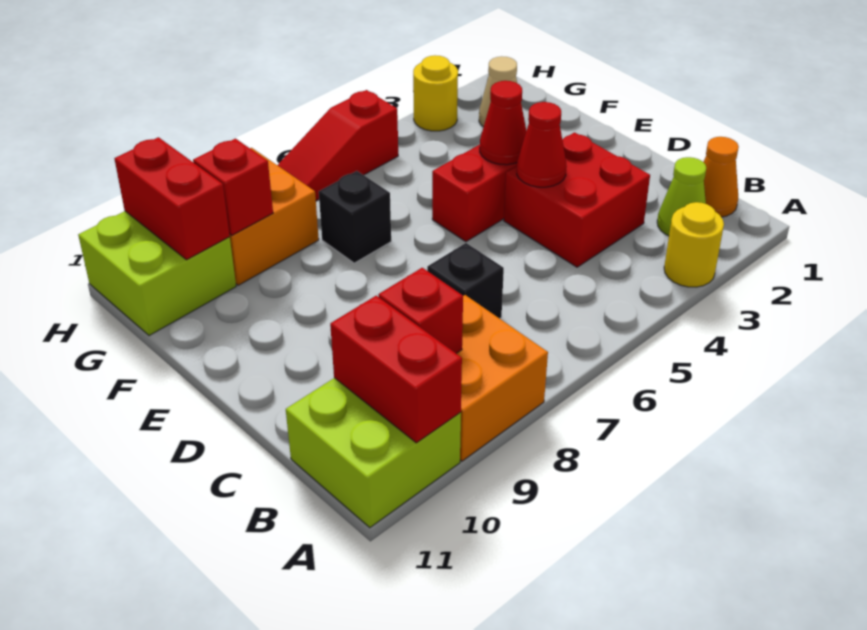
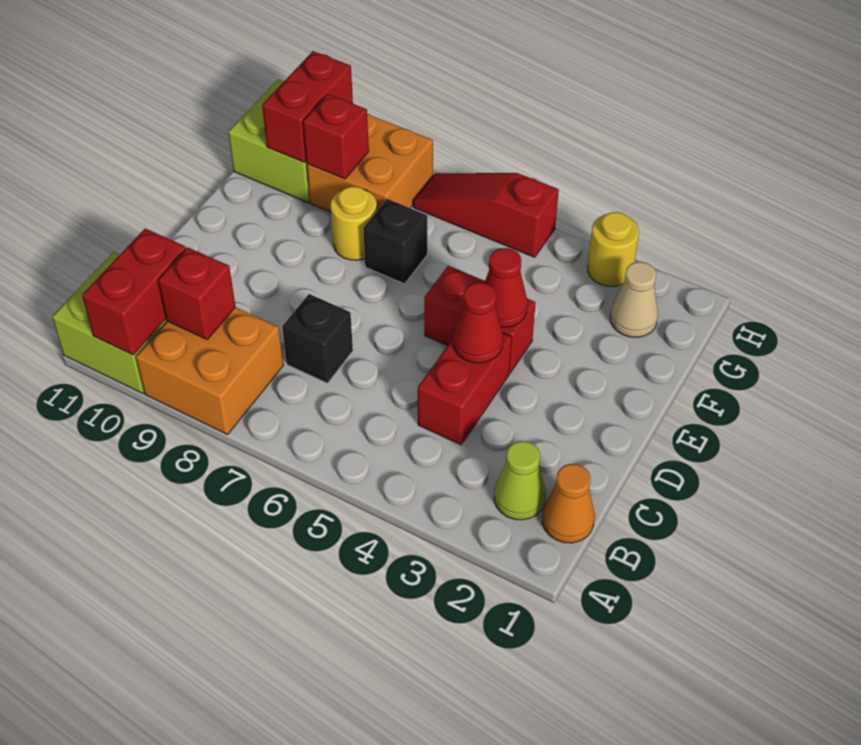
yellow 1x1 round brick [664,202,724,287] -> yellow 1x1 round brick moved to [330,187,377,260]
red 2x2 brick [504,132,650,267] -> red 1x2 brick [418,333,512,445]

